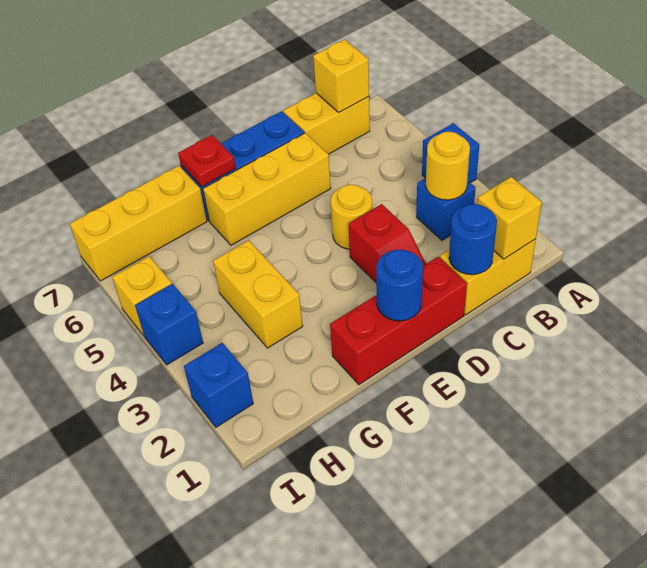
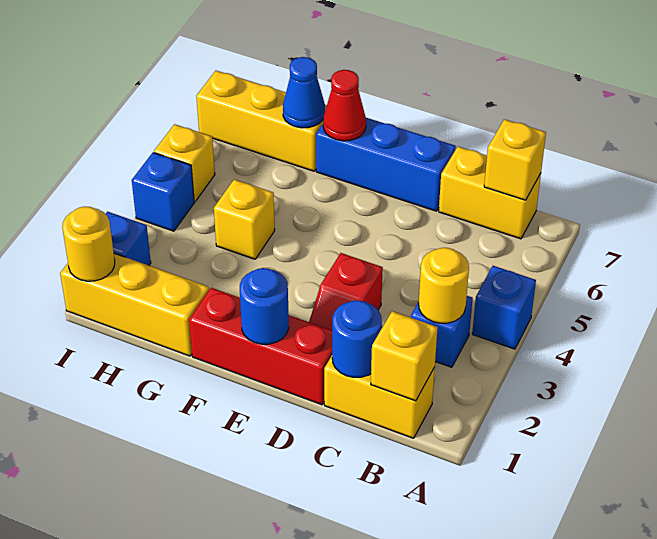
yellow 1x1 round brick [331,185,372,249] -> yellow 1x1 round brick moved to [62,207,115,281]
yellow 1x3 brick [203,133,331,245] -> yellow 1x3 brick moved to [60,253,209,356]
red 1x1 plate [178,135,236,187] -> red 1x1 cone [323,70,366,141]
yellow 1x2 brick [213,240,303,348] -> yellow 1x1 brick [214,179,275,259]
none -> blue 1x1 cone [283,57,325,128]

